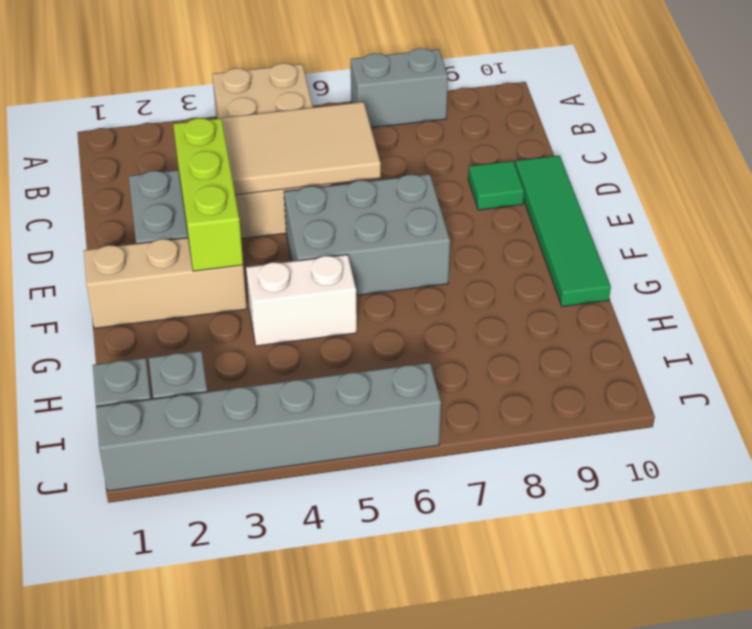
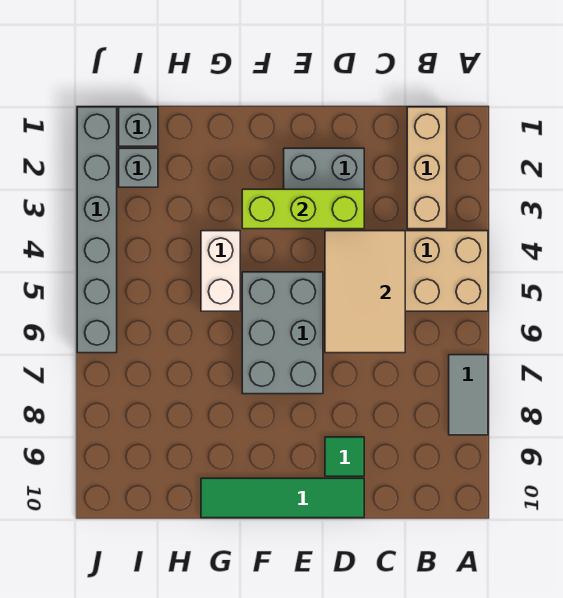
grey 1x2 brick [351,48,448,128] -> grey 1x2 tile [449,355,488,435]
tan 1x3 brick [84,238,247,328] -> tan 1x3 brick moved to [407,107,447,229]

